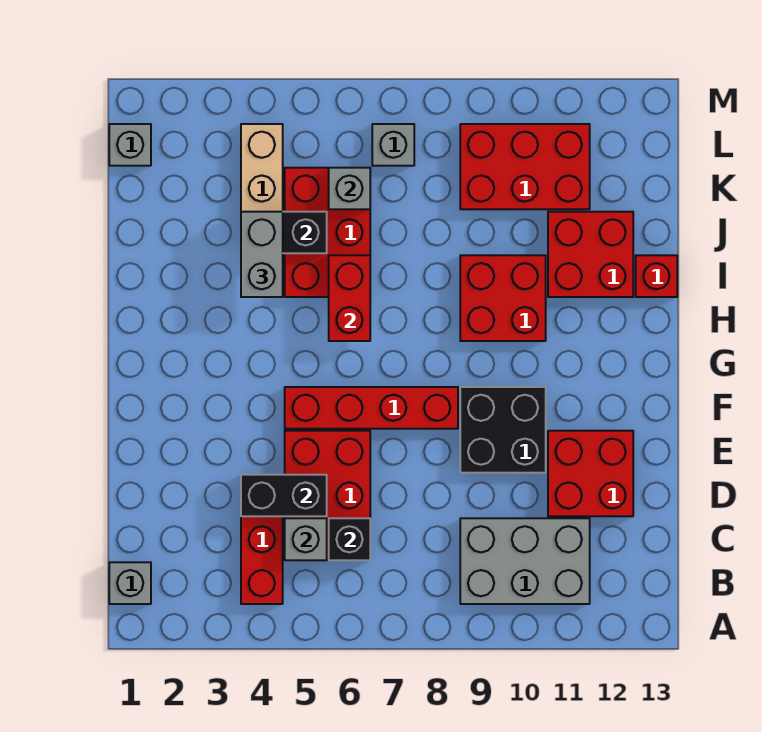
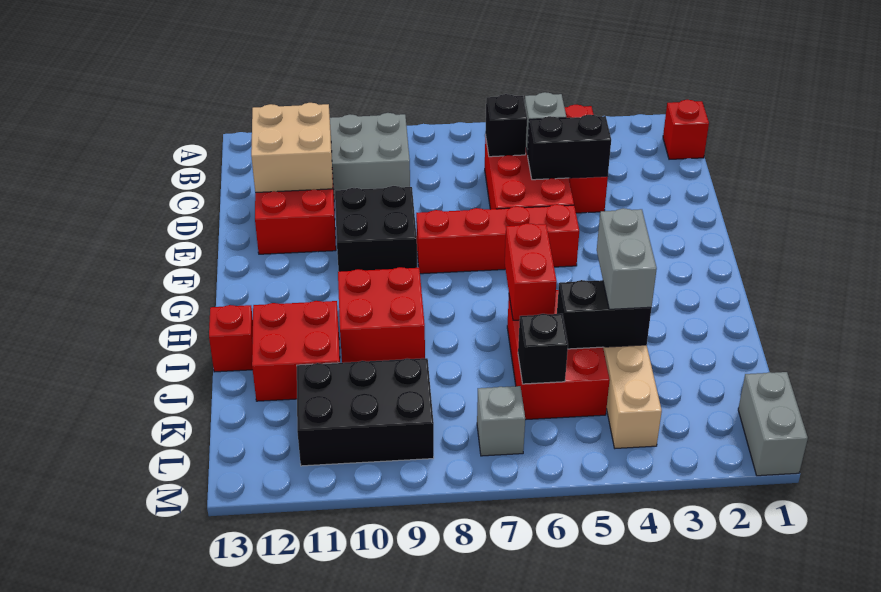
grey 1x1 brick [109,562,151,604] -> red 1x1 brick [663,100,709,159]
none -> tan 2x2 brick [251,103,333,193]
grey 1x1 brick [329,168,370,209] -> black 1x1 brick [518,314,568,384]
red 2x3 brick [460,124,590,209] -> black 2x3 brick [297,358,434,466]
grey 1x1 brick [109,124,151,166] -> grey 1x2 brick [738,372,808,476]

